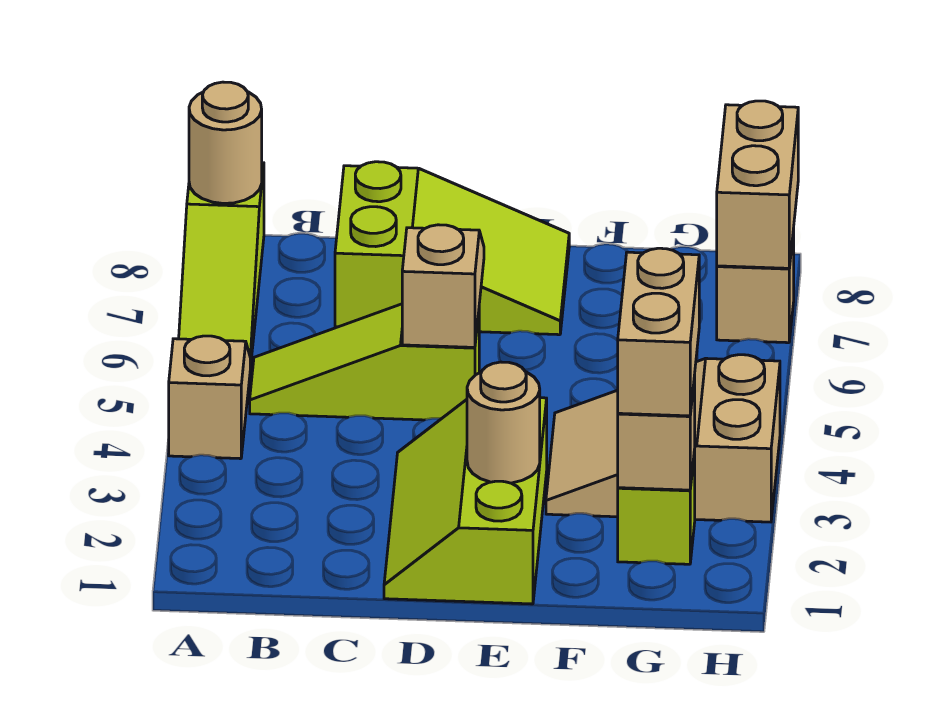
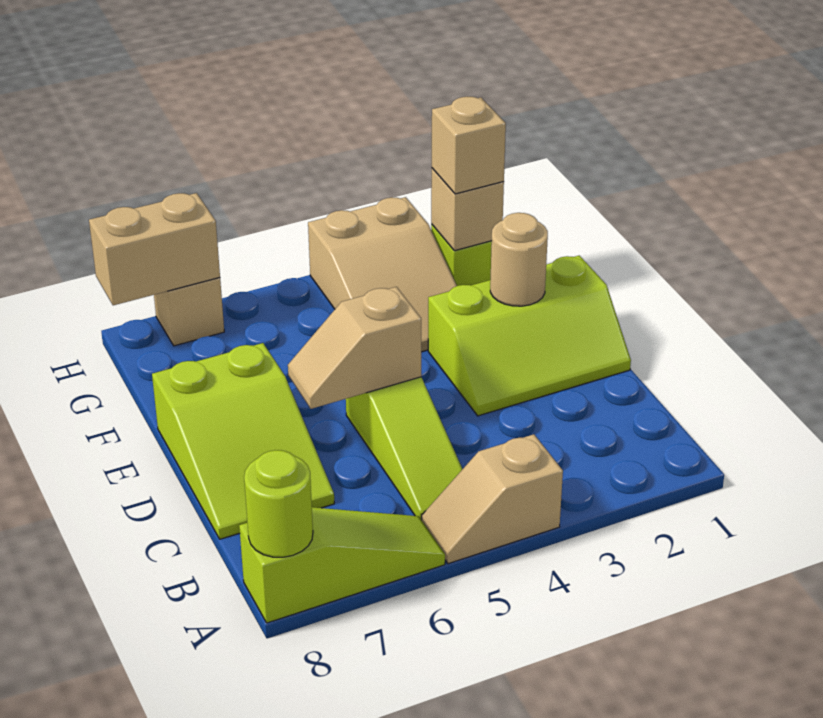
tan 1x1 round brick [189,82,262,204] -> lime 1x1 round brick [244,450,313,557]
lime 2x3 slope [335,162,569,335] -> lime 2x3 slope turned to [152,343,334,539]
tan 1x2 brick [618,248,699,416] -> tan 1x1 brick [432,97,506,194]

